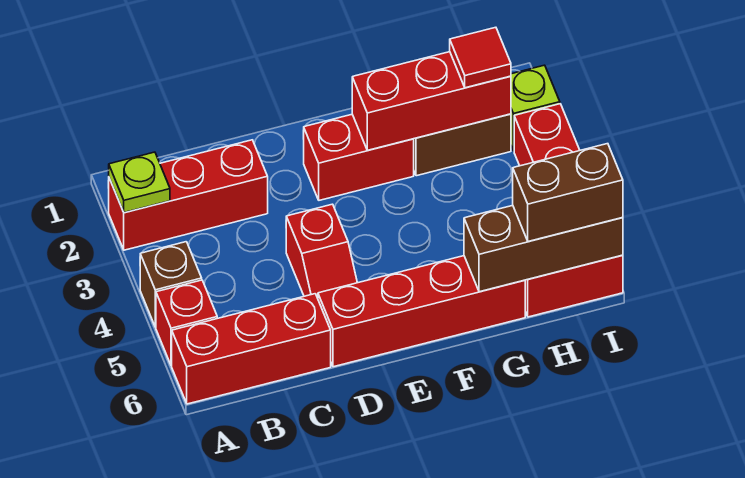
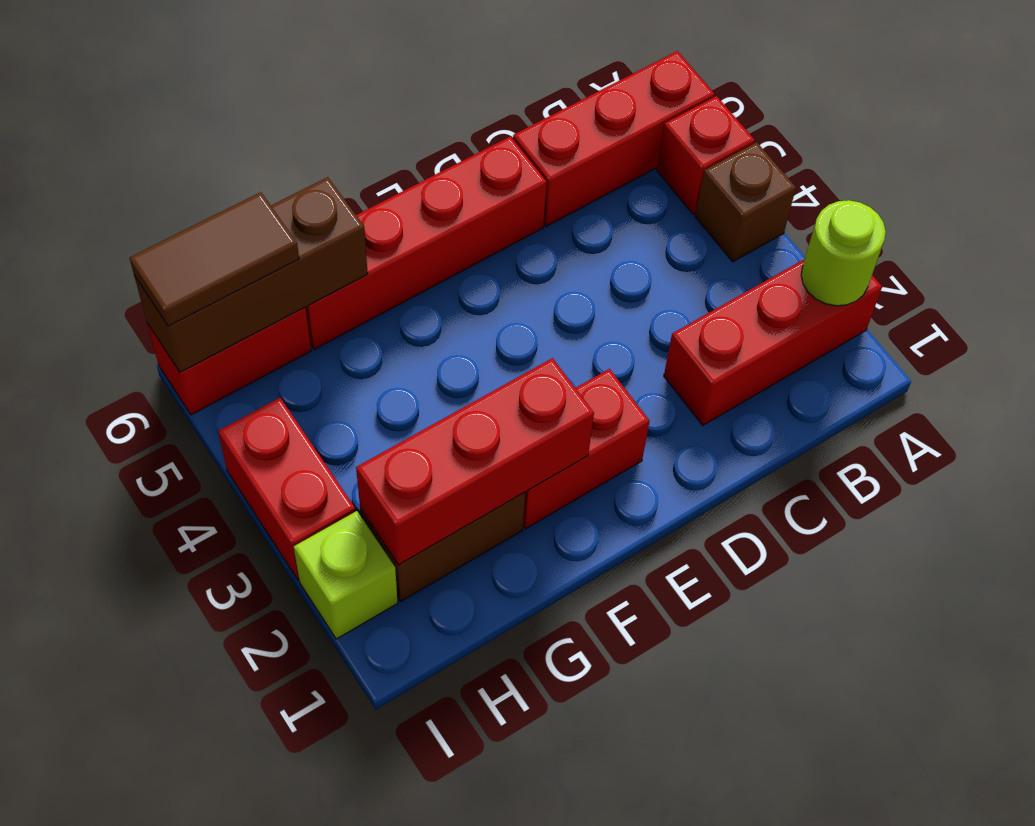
lime 1x1 plate [109,152,170,212] -> lime 1x1 round brick [801,200,886,306]
red 1x2 slope [286,204,357,298] -> none
red 1x1 tile [450,27,511,88] -> none
brown 1x2 brick [513,144,623,241] -> brown 1x2 tile [130,192,299,326]

